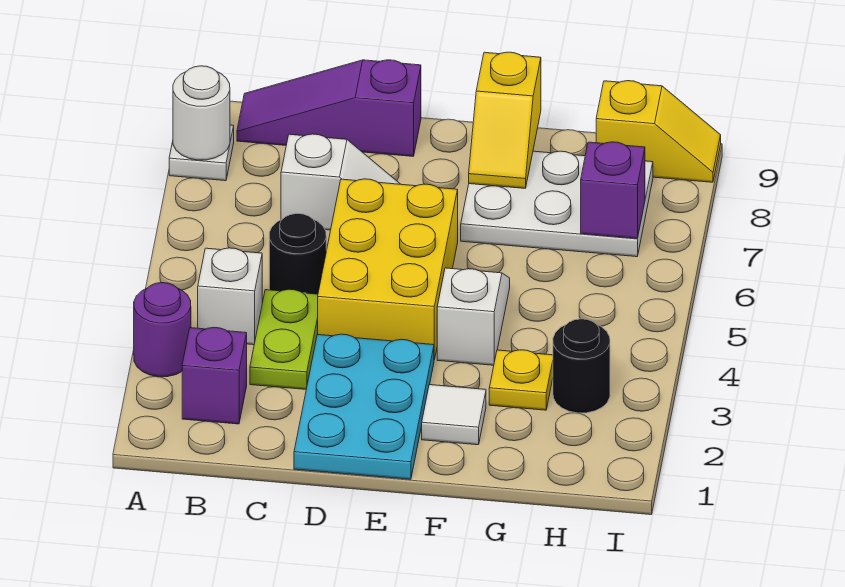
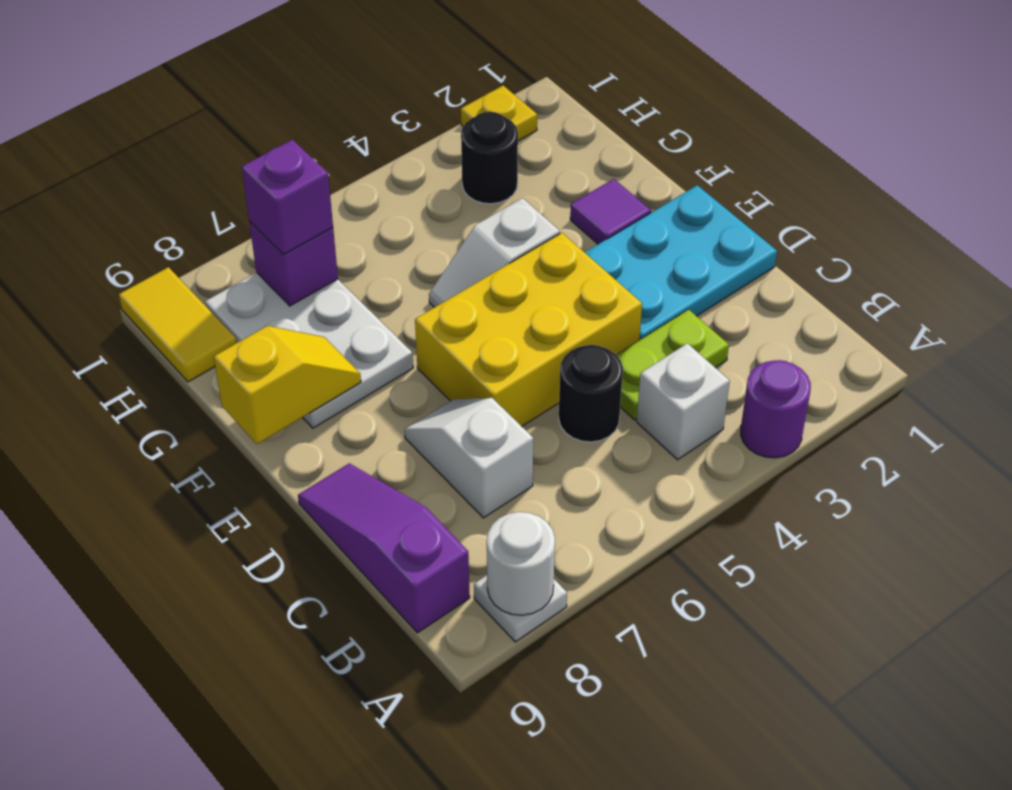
purple 1x1 brick [182,327,247,424] -> purple 1x1 brick moved to [242,140,333,255]
purple 1x3 slope [237,60,421,156] -> purple 1x3 slope turned to [298,463,470,633]
white 1x1 tile [422,385,486,445] -> purple 1x1 tile [570,179,651,244]
yellow 1x1 plate [489,350,553,410] -> yellow 1x1 plate moved to [461,86,537,141]
yellow 1x2 slope [596,81,721,182] -> yellow 1x2 tile [119,267,236,382]

